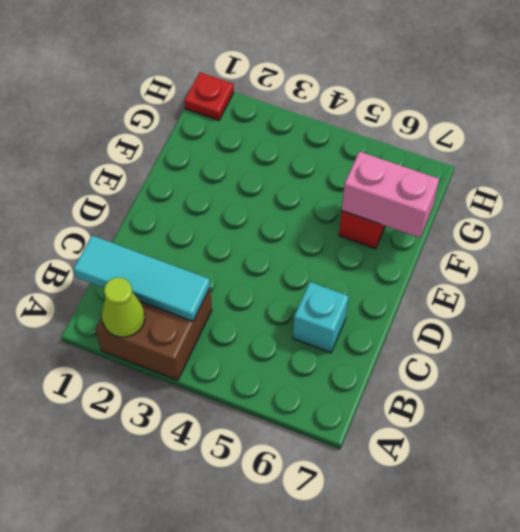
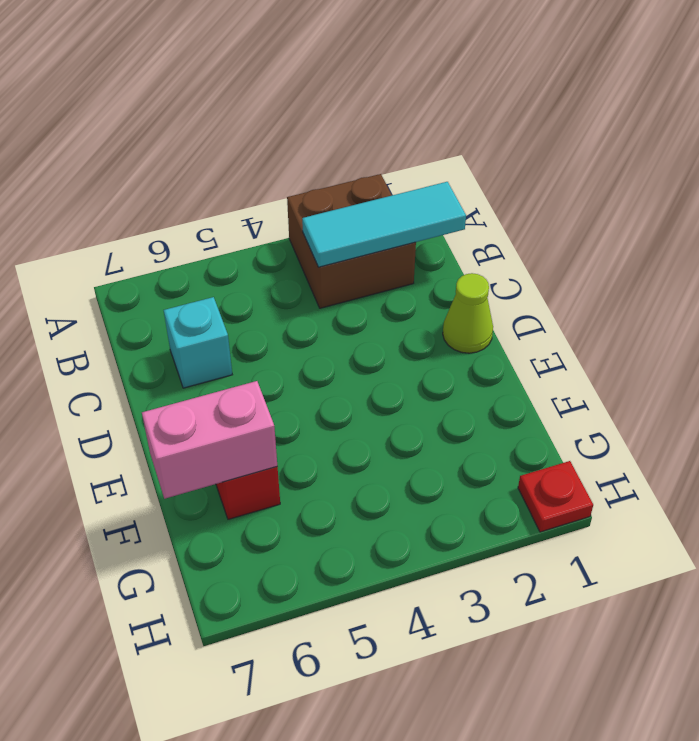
lime 1x1 cone [102,277,145,337] -> lime 1x1 cone moved to [443,273,493,353]

